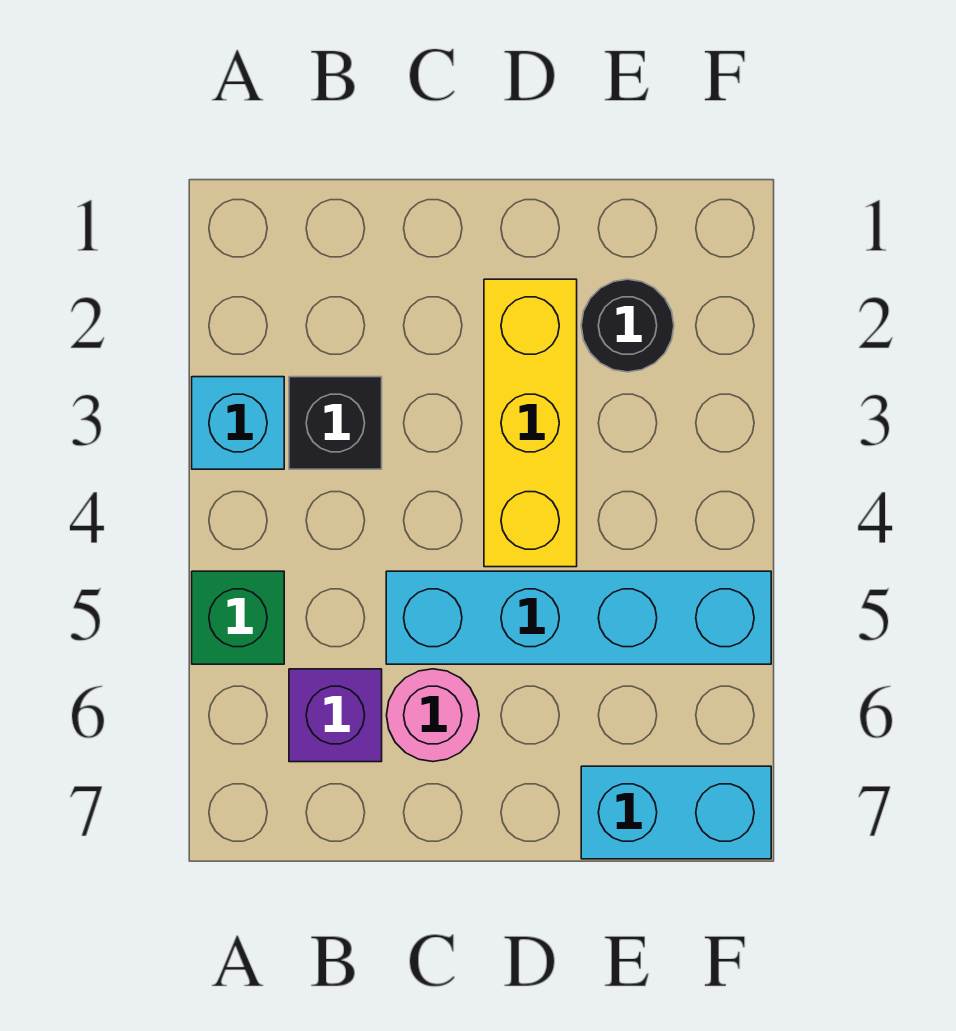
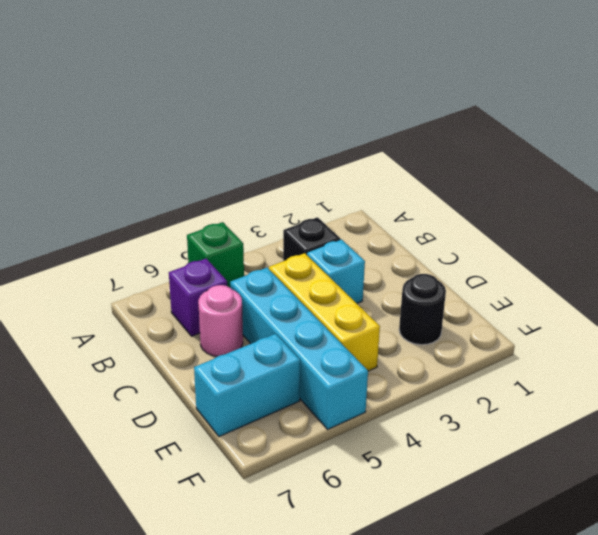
cyan 1x1 brick [192,377,284,469] -> cyan 1x1 brick moved to [307,239,365,303]
yellow 1x3 brick [484,279,577,567] -> yellow 1x3 brick turned to [269,253,380,371]
cyan 1x2 brick [581,766,771,859] -> cyan 1x2 brick turned to [194,334,300,437]

